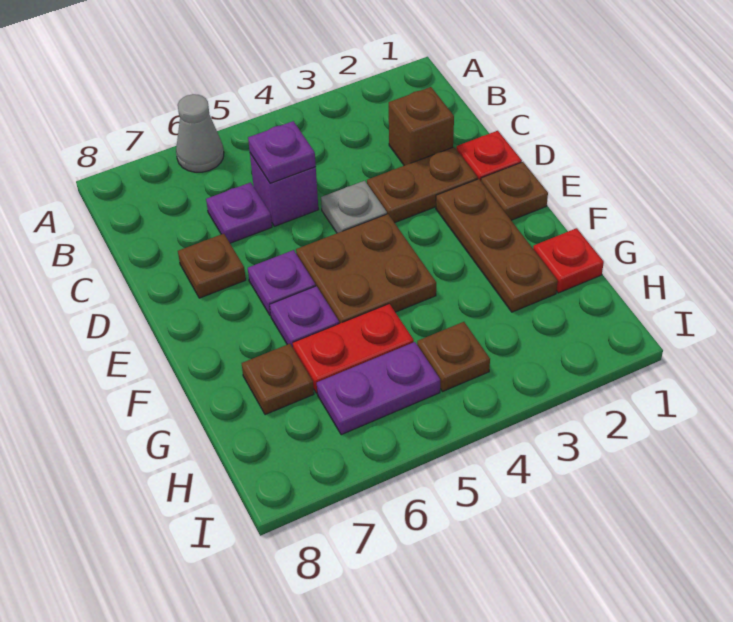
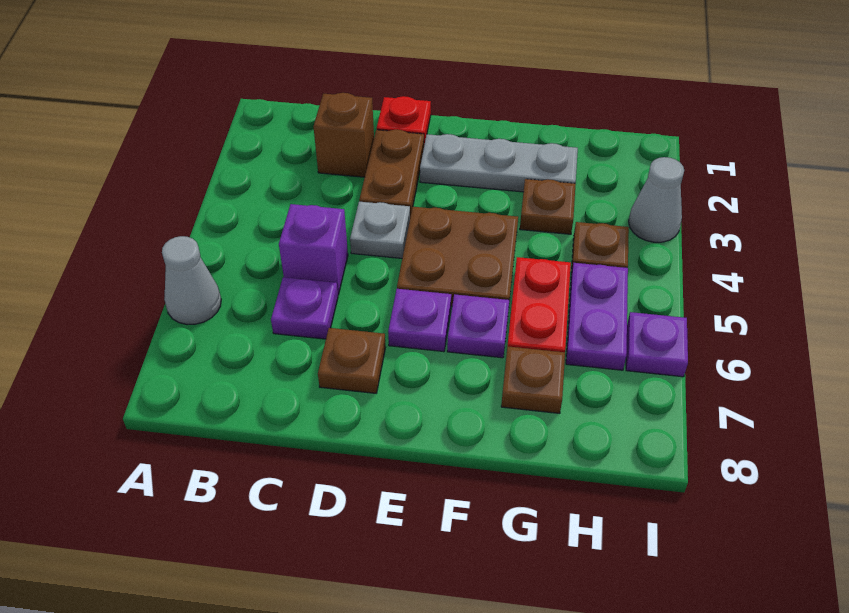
purple 1x1 plate [248,121,316,183] -> purple 1x1 plate moved to [626,312,688,377]
brown 1x1 plate [481,162,548,220] -> brown 1x1 plate moved to [520,179,576,234]
brown 1x3 plate [436,179,558,312] -> grey 1x3 plate [420,134,578,192]
red 1x1 plate [533,228,604,293] -> none
none -> grey 1x1 cone [629,157,684,242]

